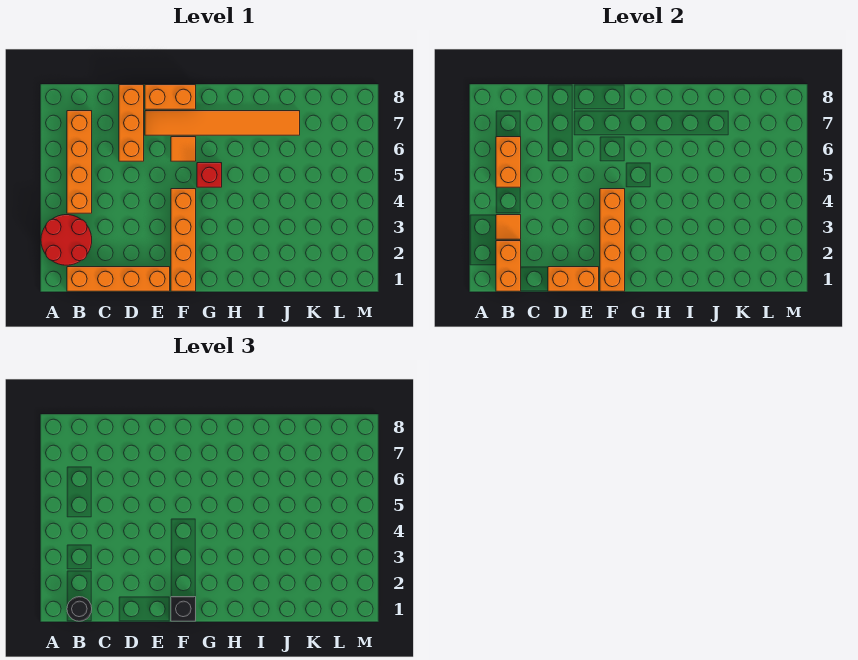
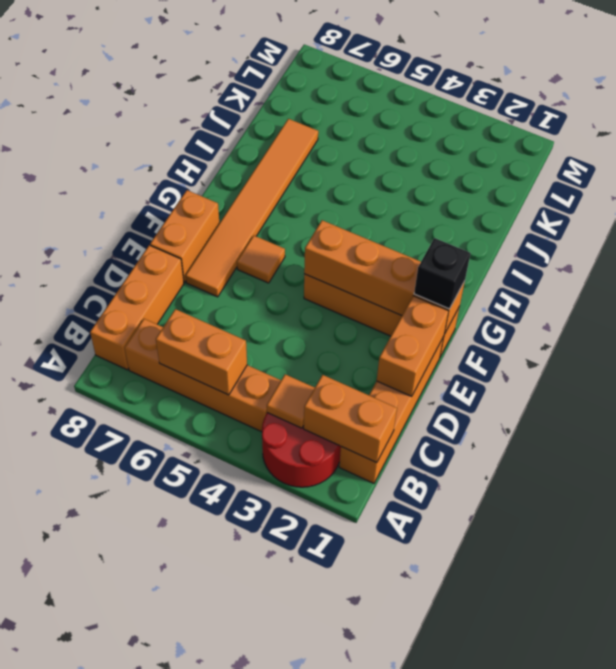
black 1x1 round brick [67,597,92,621] -> none
orange 1x3 brick [119,85,144,161] -> orange 1x3 brick turned to [90,245,184,370]
red 1x1 brick [197,163,222,187] -> none

